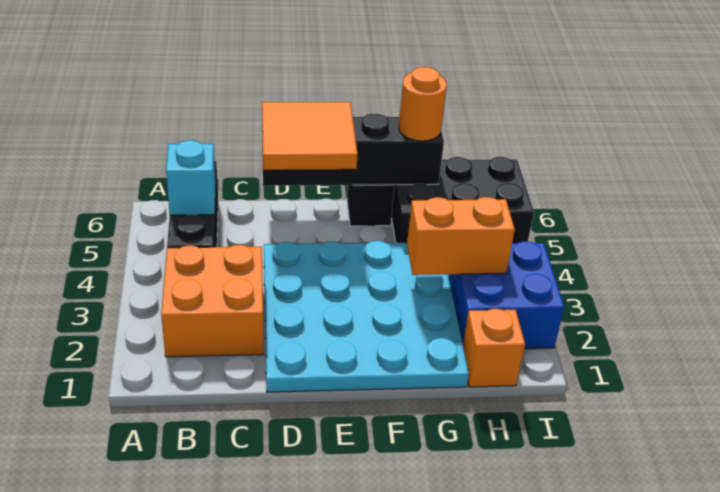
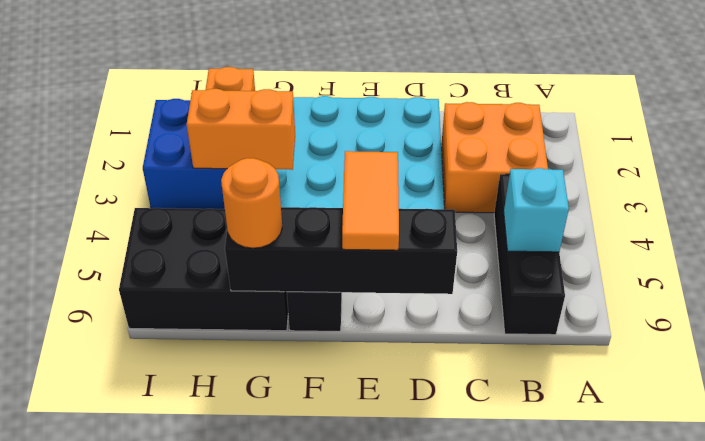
orange 2x2 tile [262,102,358,170] -> orange 1x2 tile [342,151,399,250]

